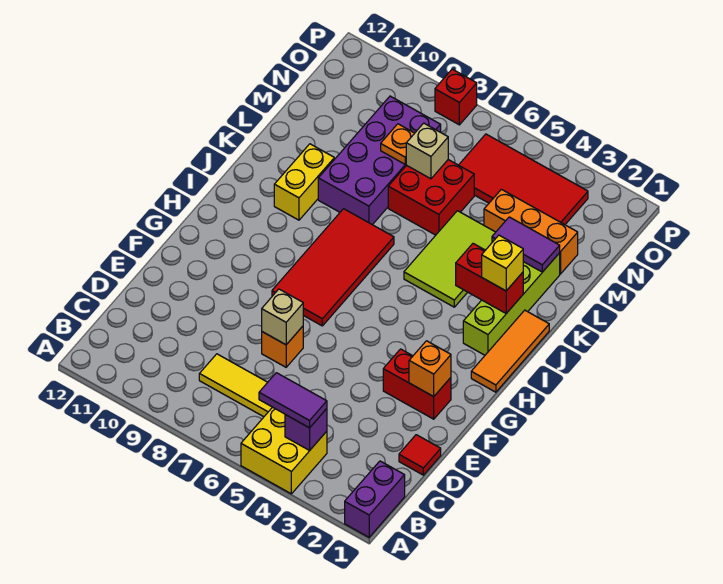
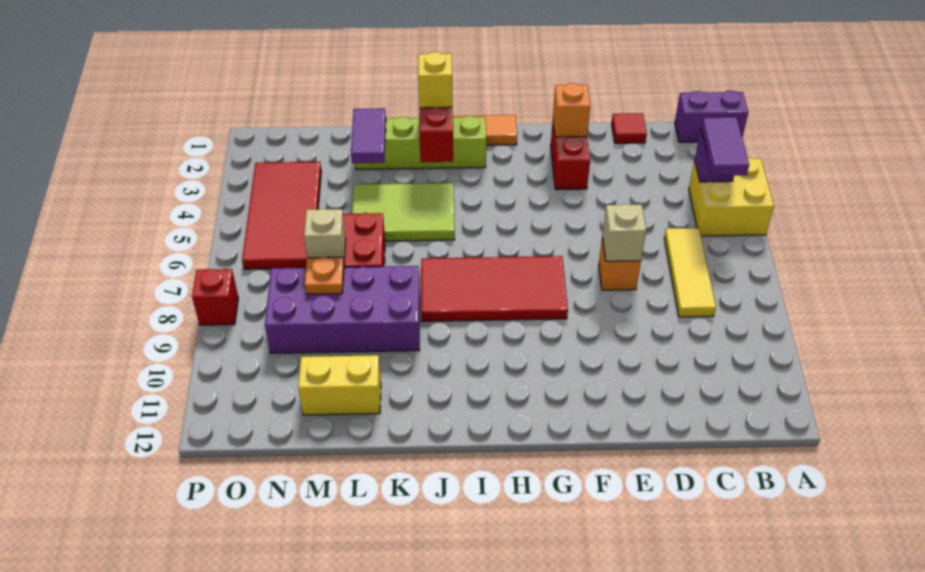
yellow 1x2 brick [274,144,334,220] -> yellow 1x2 brick moved to [298,355,381,415]
orange 1x3 brick [484,189,578,274] -> none

